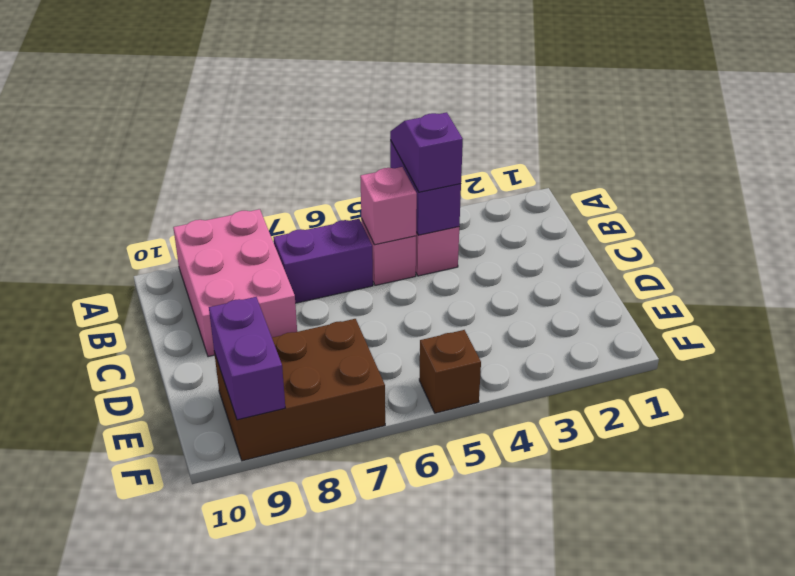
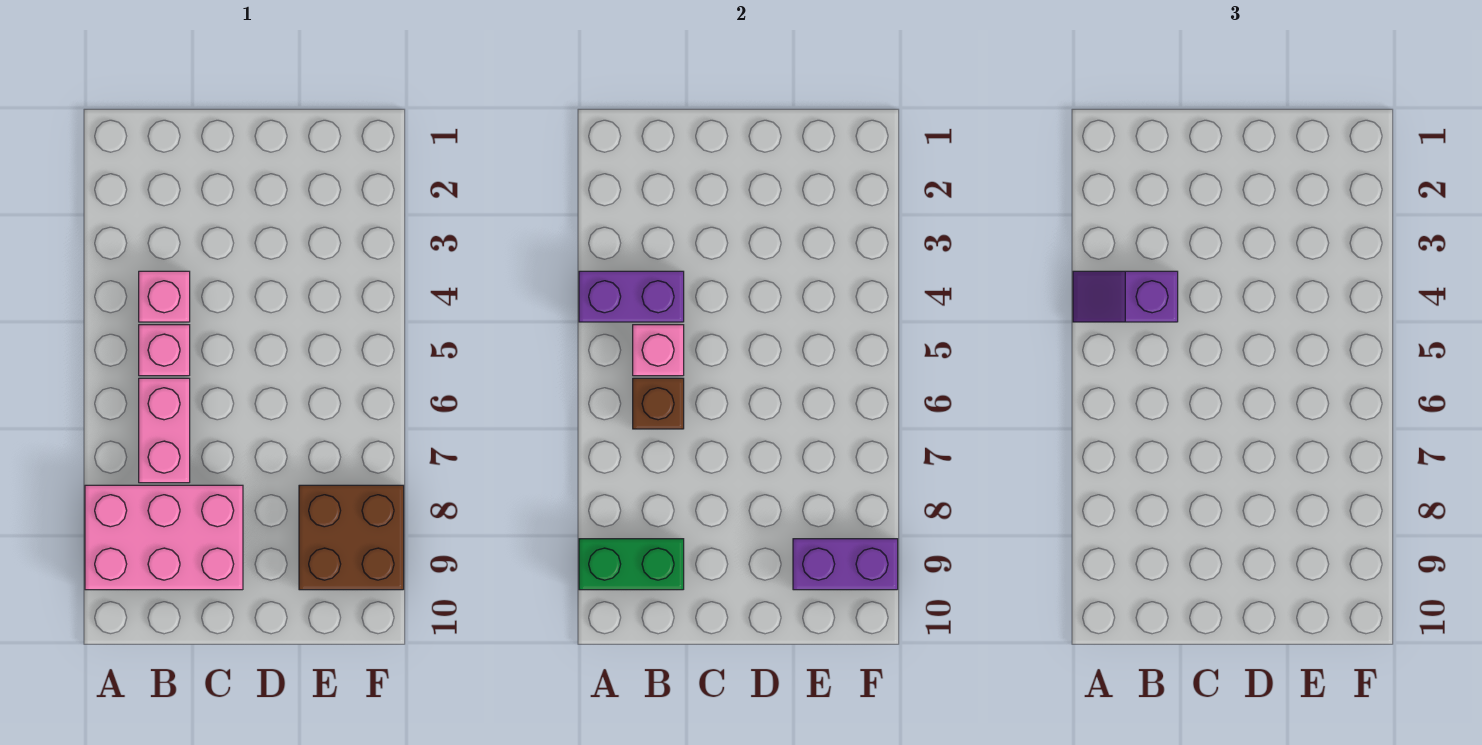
none -> green 1x2 brick [579,539,684,590]
purple 1x2 brick [273,219,373,303] -> pink 1x2 brick [139,378,190,483]
brown 2x3 brick [214,319,385,461] -> brown 2x2 brick [299,485,404,590]
brown 1x1 brick [419,330,481,413] -> brown 1x1 brick moved to [633,378,684,429]

